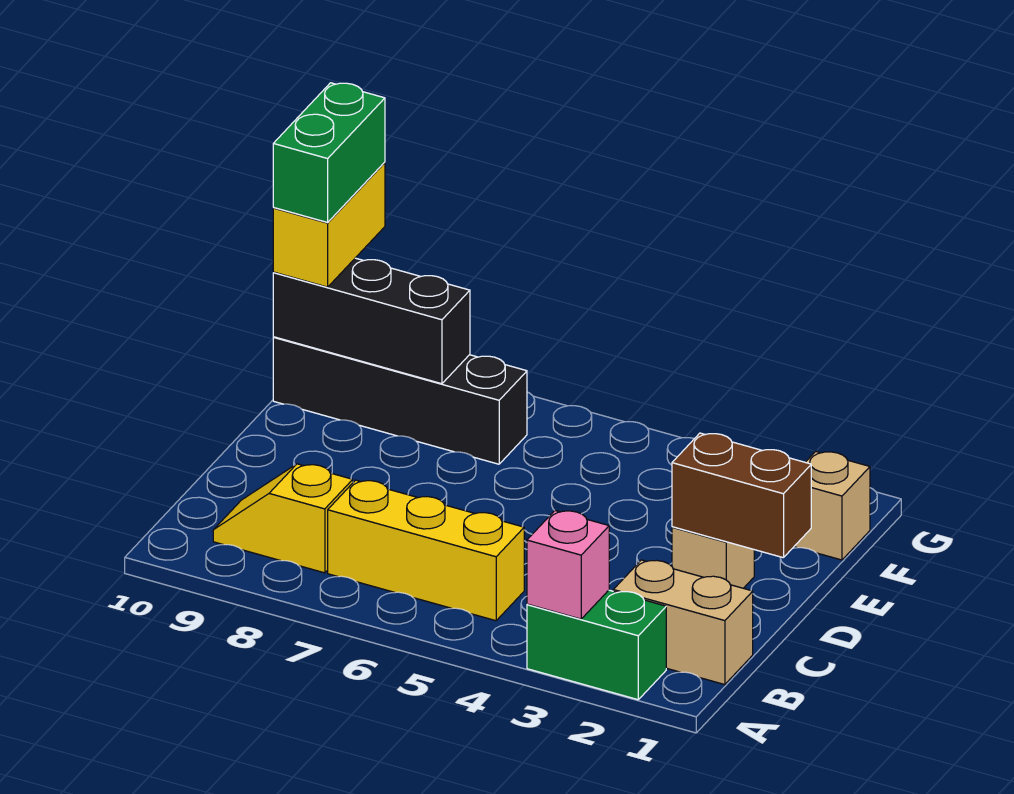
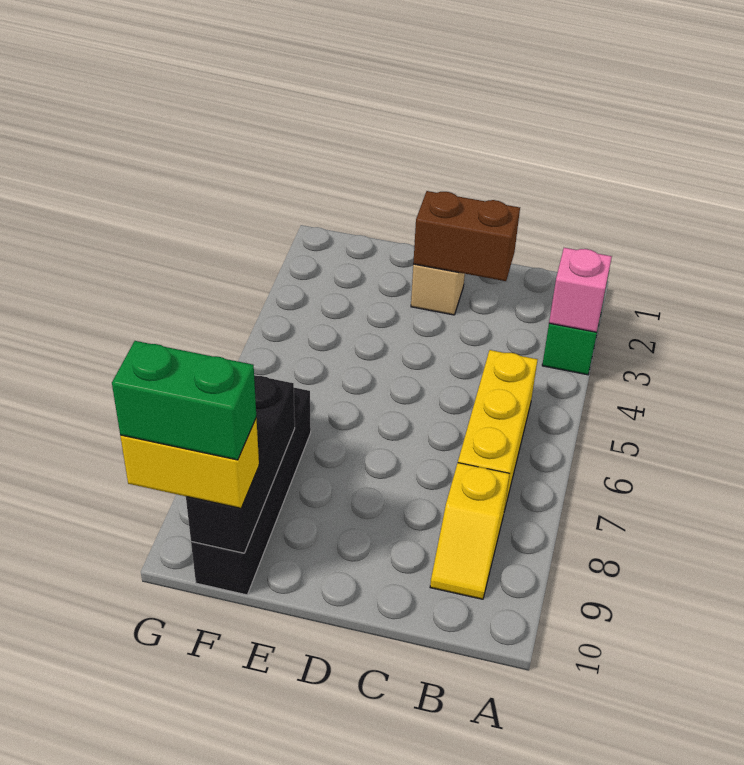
tan 1x2 brick [613,560,753,685] -> none
brown 1x2 brick [672,433,811,558] -> brown 1x2 brick turned to [413,191,520,281]
tan 1x1 brick [794,451,870,560] -> none

